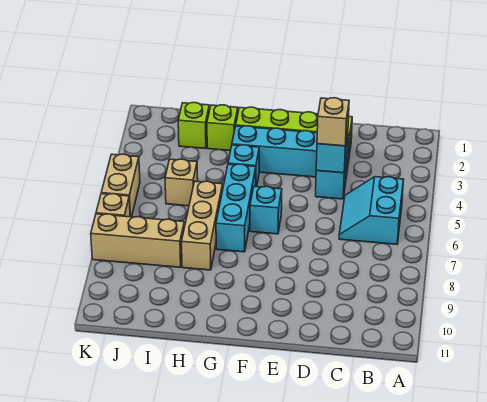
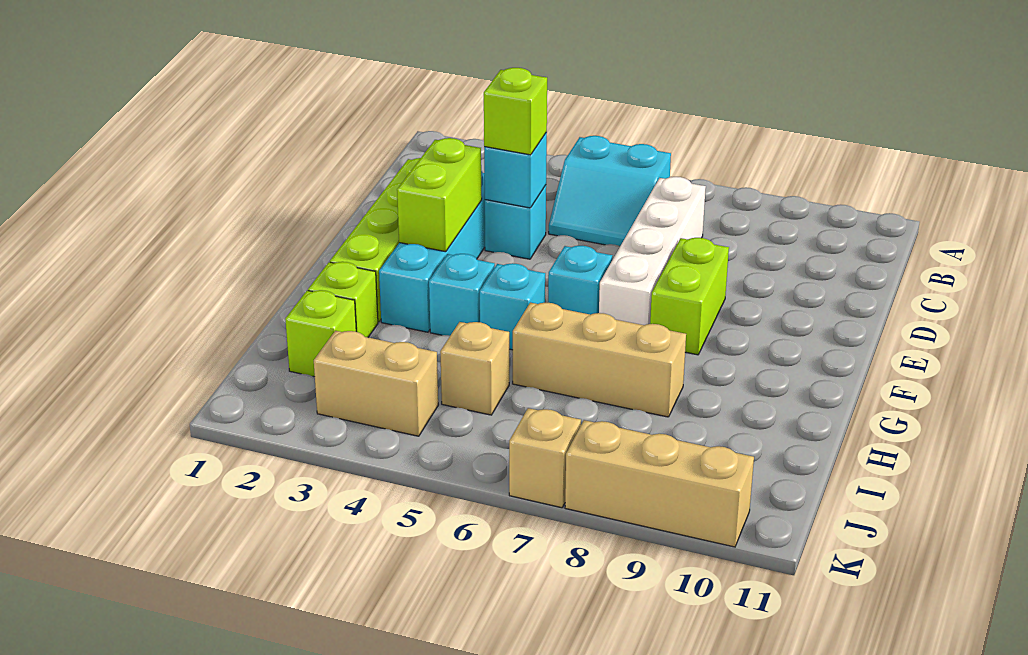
none -> white 1x4 brick [599,177,706,325]
tan 1x1 brick [317,98,349,146] -> lime 1x1 brick [484,68,547,155]
none -> lime 1x2 brick [397,138,482,252]
none -> lime 1x2 brick [650,238,729,355]
cyan 1x3 brick [216,164,256,252] -> cyan 1x1 brick [480,263,545,350]
tan 1x3 brick [91,214,184,267] -> tan 1x3 brick turned to [565,420,754,547]
tan 1x2 brick [101,154,140,217] -> tan 1x2 brick moved to [314,331,438,436]

